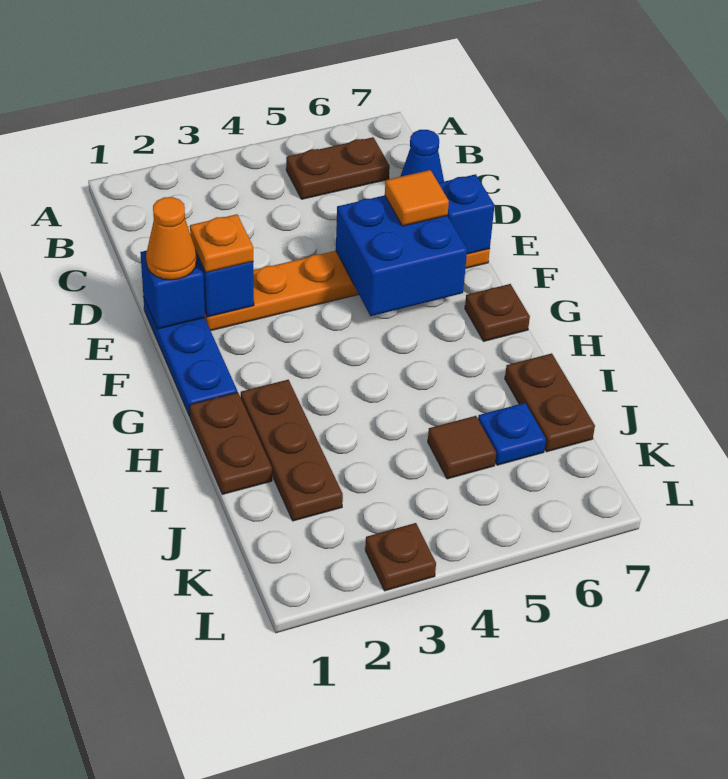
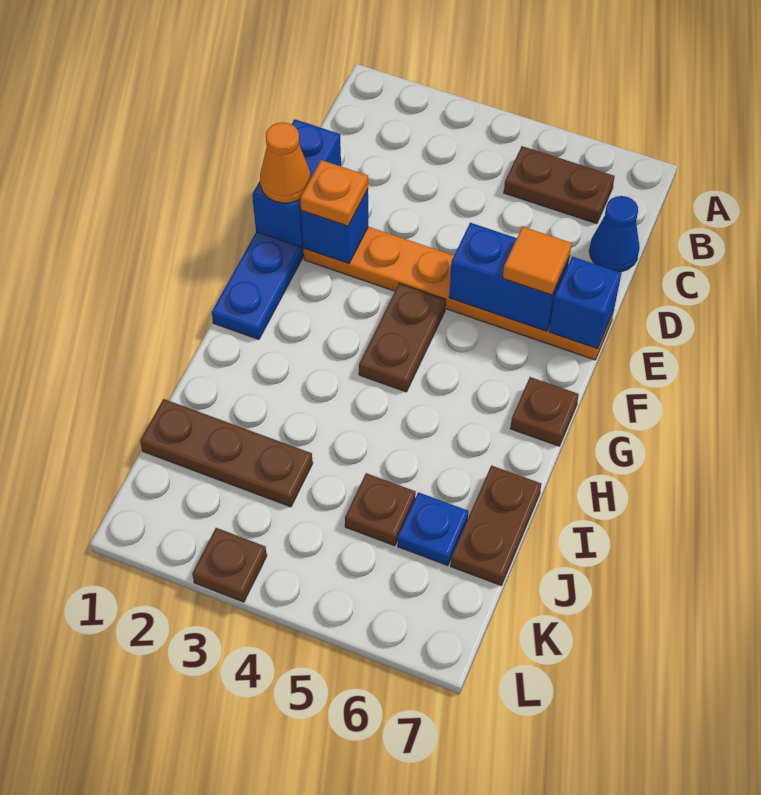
blue 1x1 brick [140,251,205,329] -> blue 1x2 brick [252,119,341,247]
blue 2x2 brick [336,195,467,316] -> blue 1x2 brick [449,223,570,331]
brown 1x2 plate [189,392,272,494] -> brown 1x2 plate moved to [359,284,446,392]
brown 1x3 plate [241,380,343,521] -> brown 1x3 plate turned to [140,399,313,507]
brown 1x1 tile [428,416,496,479] -> brown 1x1 plate [345,473,416,546]

